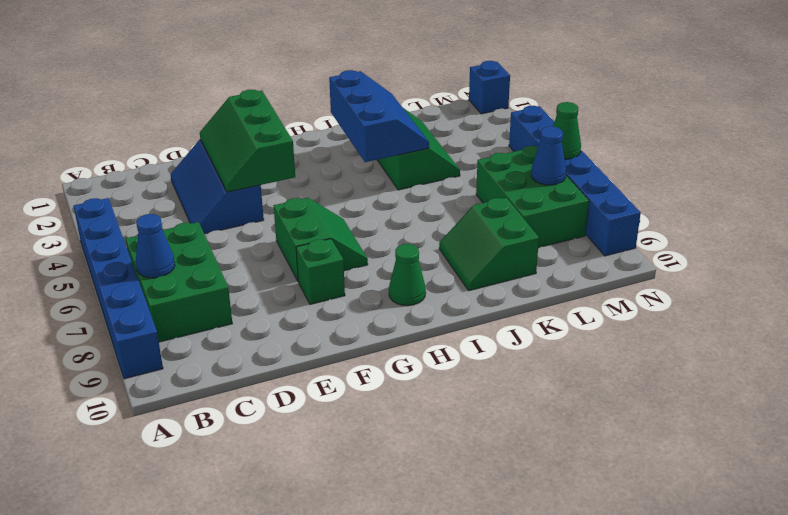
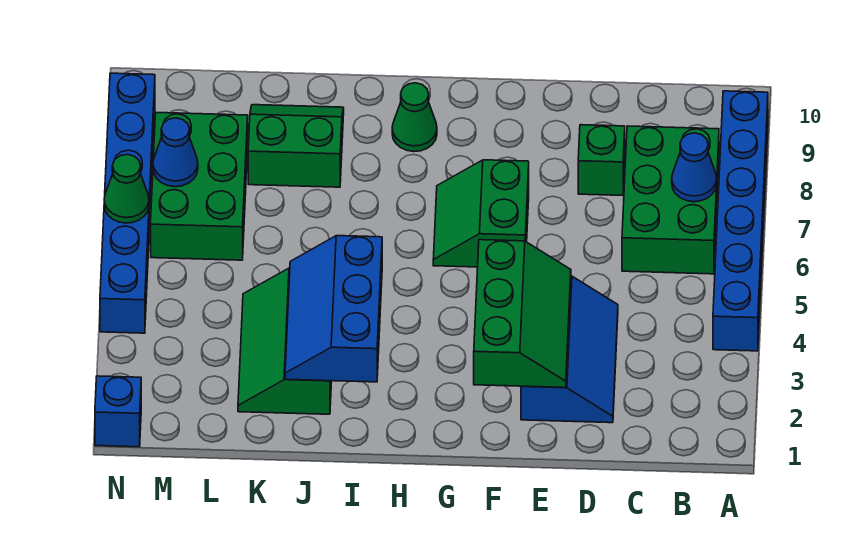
green 1x1 brick [296,239,345,304] -> green 1x1 brick moved to [578,125,625,196]
green 2x2 slope [439,198,539,291] -> green 2x2 slope turned to [248,105,344,187]

